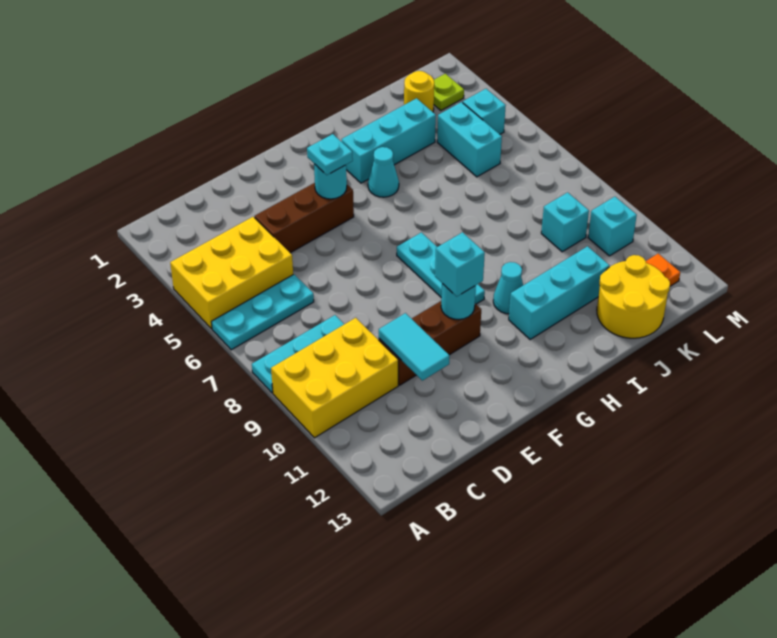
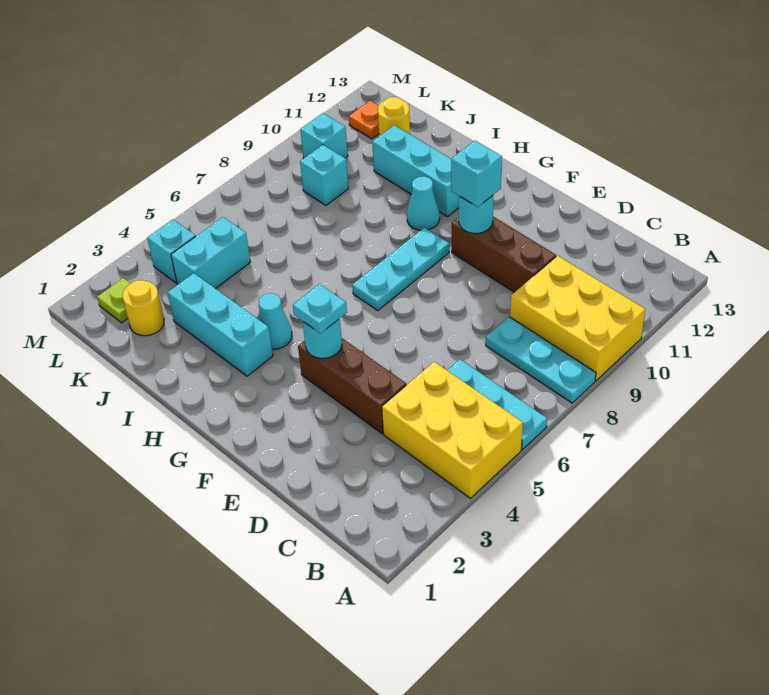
cyan 1x2 tile [379,313,449,381] -> none
yellow 2x2 round brick [597,255,670,338] -> yellow 1x1 round brick [378,97,410,136]

